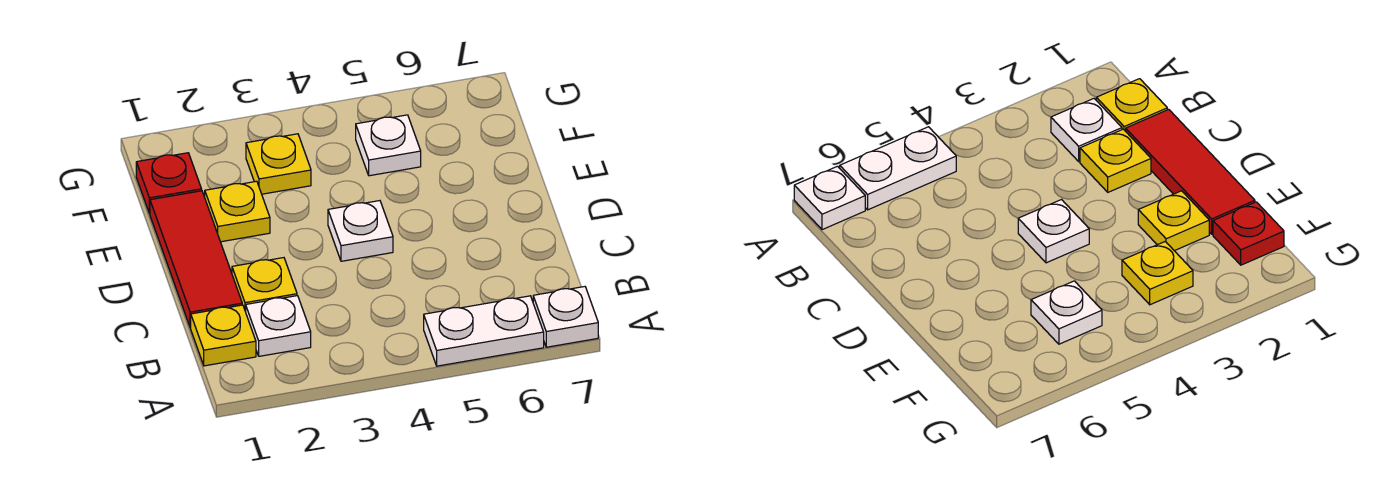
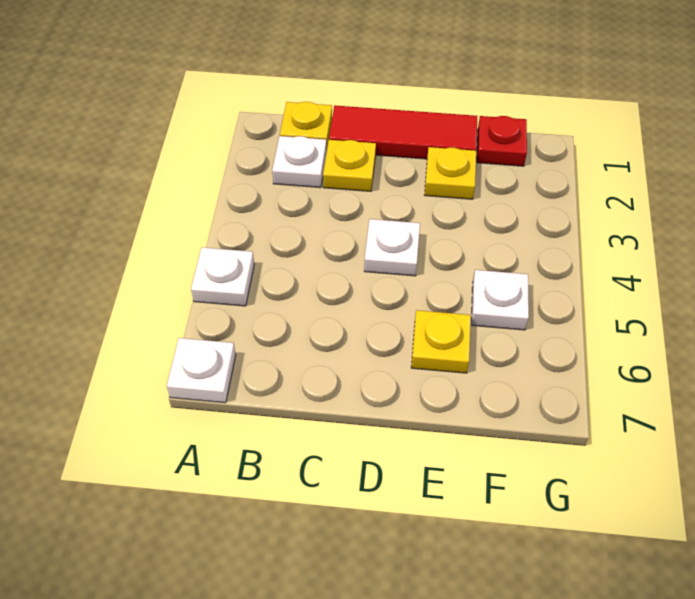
white 1x2 plate [424,296,544,366] -> white 1x1 plate [191,247,254,306]
yellow 1x1 plate [246,134,311,194] -> yellow 1x1 plate moved to [411,310,471,373]

